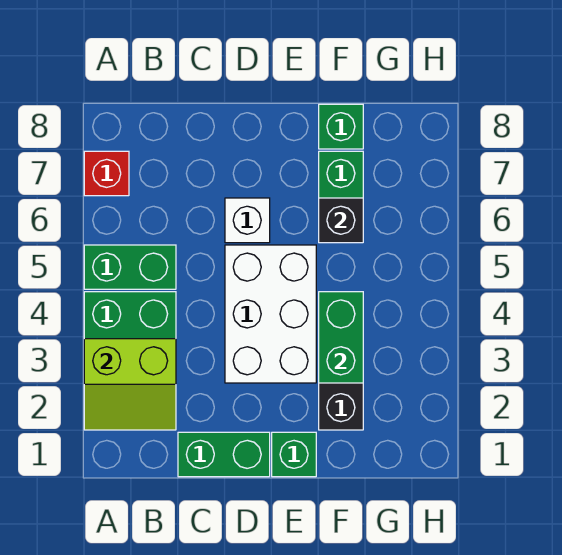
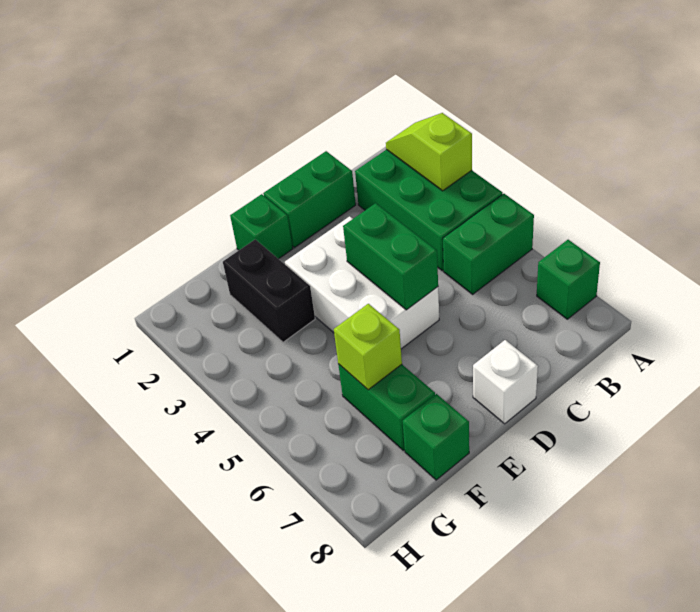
lime 2x2 slope [84,339,176,430] -> lime 1x2 slope [386,113,472,191]
red 1x1 brick [84,151,129,196] -> green 1x1 brick [537,240,600,319]
white 1x1 brick [225,198,270,243] -> white 1x1 brick moved to [473,340,538,424]
green 1x2 brick [319,292,363,383] -> green 1x2 brick moved to [343,203,438,310]
black 1x1 brick [319,198,363,243] -> lime 1x1 brick [334,304,402,390]

